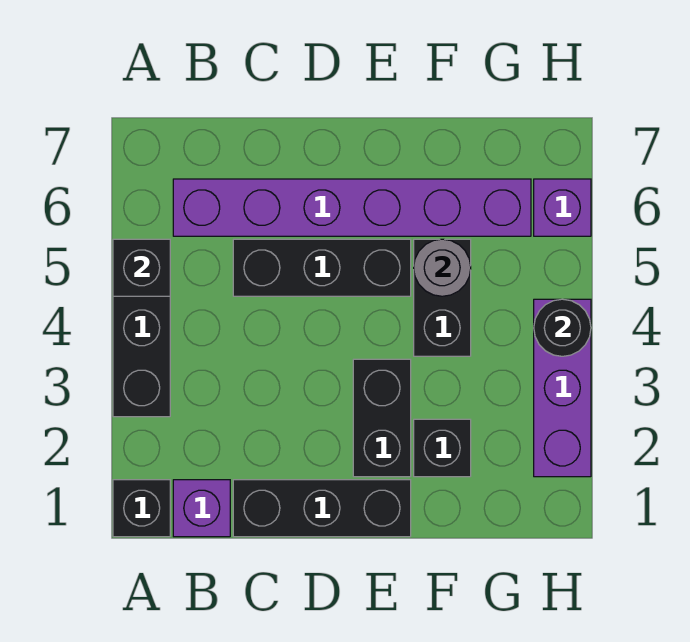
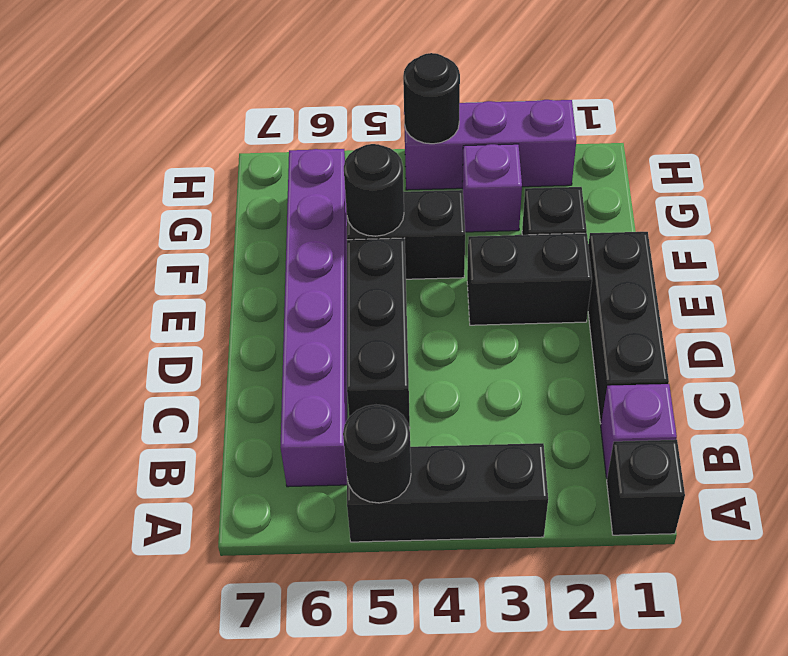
black 1x1 brick [113,239,170,296] -> black 1x1 round brick [343,405,411,503]
grey 1x1 round brick [414,239,471,296] -> black 1x1 round brick [344,144,404,236]
purple 1x1 brick [534,179,591,236] -> purple 1x1 brick moved to [462,144,522,232]

